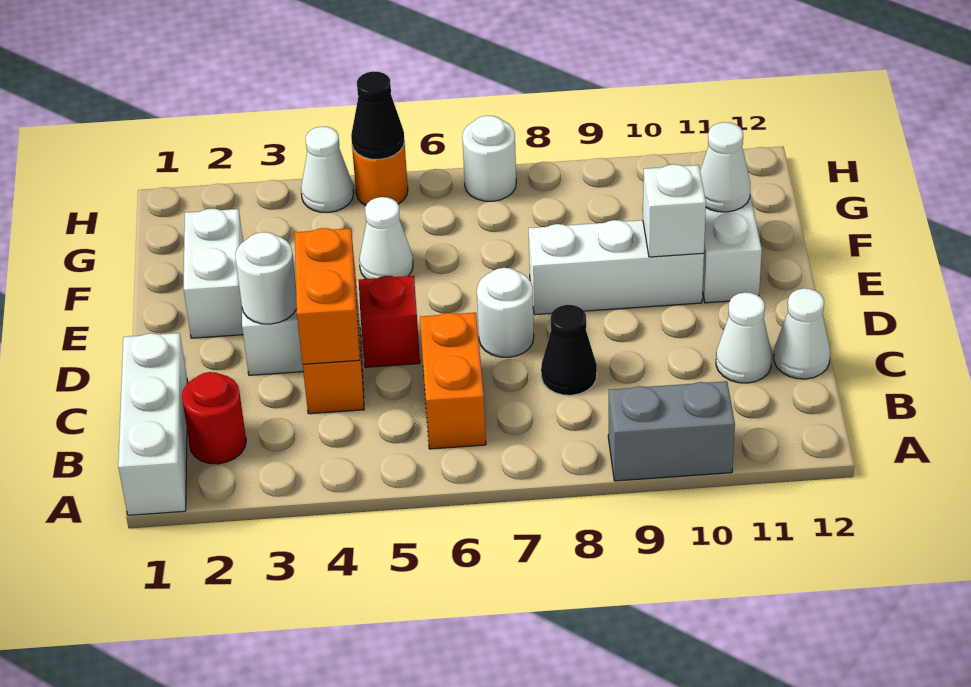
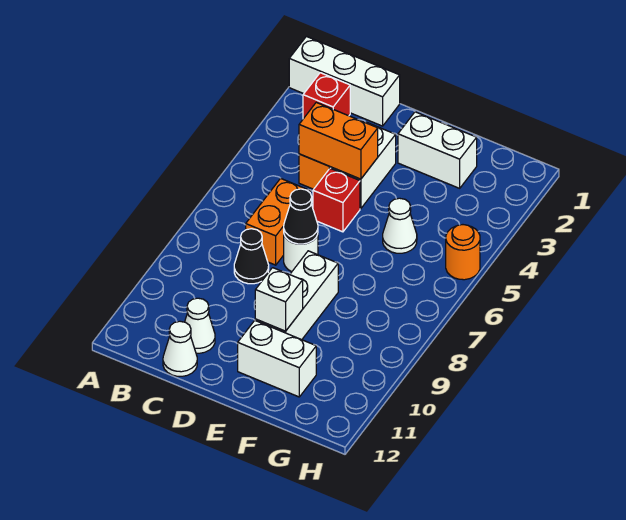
grey 1x2 brick [608,381,735,481] -> none
red 1x1 round brick [182,372,246,464] -> red 1x1 brick [303,73,350,119]
orange 1x2 brick [420,313,486,449] -> orange 1x2 brick turned to [246,178,311,265]
white 1x1 round brick [235,232,297,324] -> none
white 1x1 cone [700,122,751,212] -> none
white 1x1 cone [301,127,354,213] -> none
black 1x1 cone [351,71,404,159] -> black 1x1 cone moved to [284,189,318,244]
white 1x1 round brick [462,115,516,201] -> none

